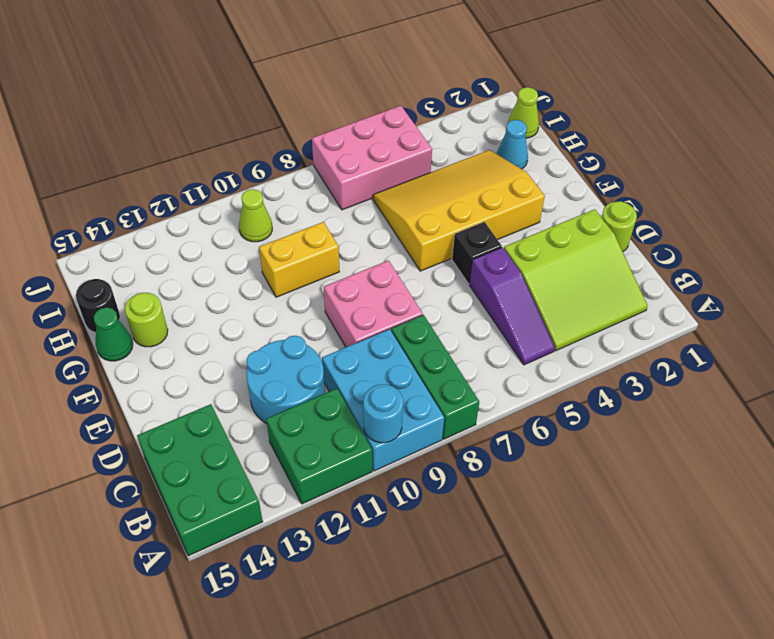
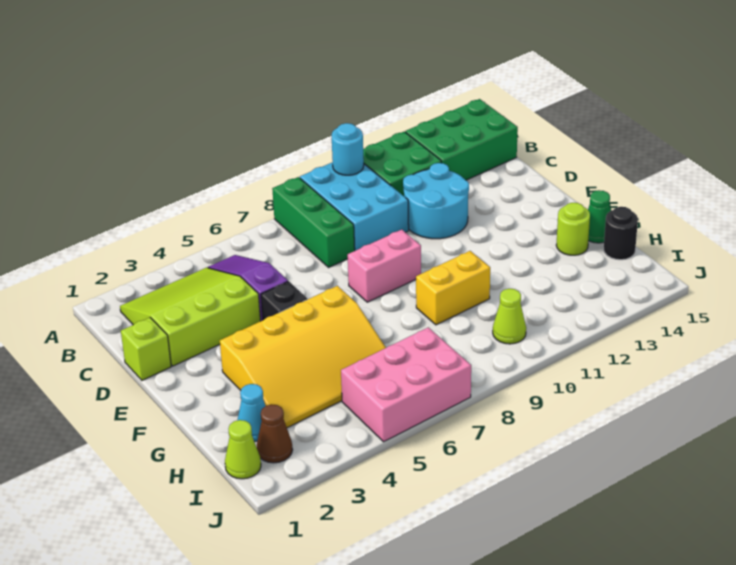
green 2x3 brick [137,404,263,556] -> green 2x3 brick turned to [405,99,518,180]
lime 1x1 round brick [601,201,637,252] -> lime 1x1 brick [121,318,171,380]
pink 2x2 brick [324,261,423,347] -> pink 1x2 brick [348,230,421,302]
none -> brown 1x1 cone [257,404,293,463]

